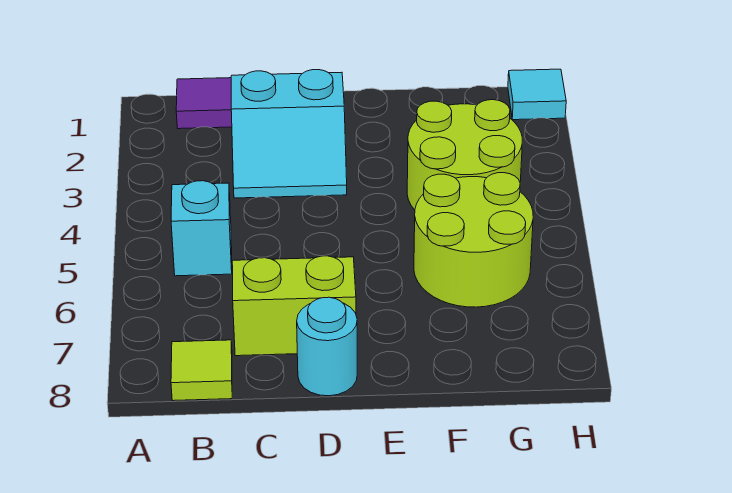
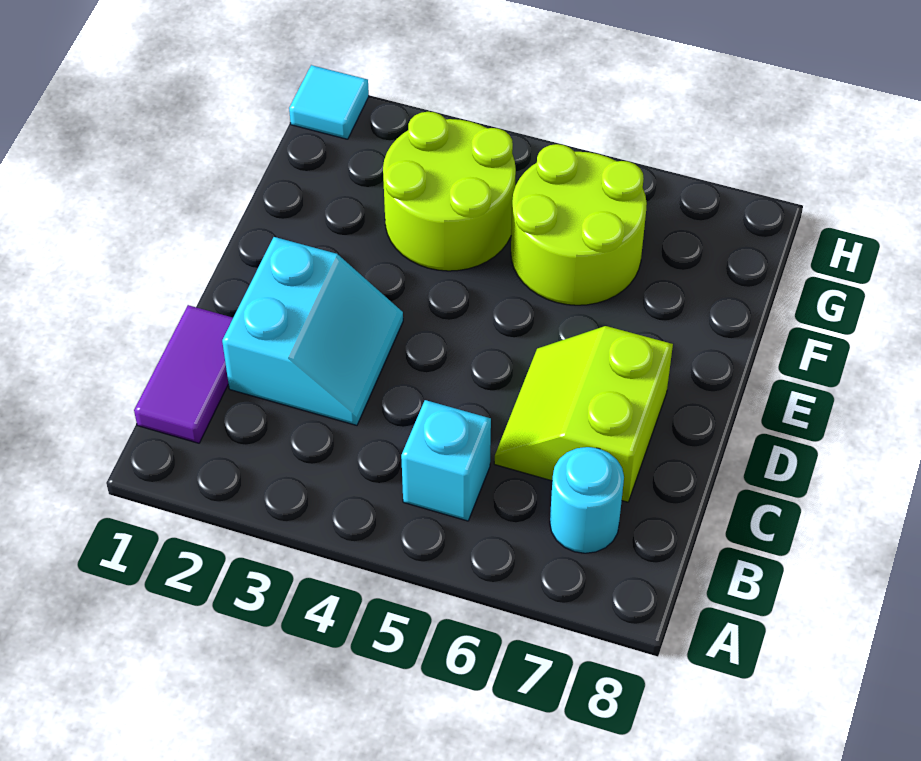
lime 1x1 tile [171,340,232,401] -> none
cyan 1x1 round brick [297,297,357,396] -> cyan 1x1 round brick moved to [550,447,624,553]

